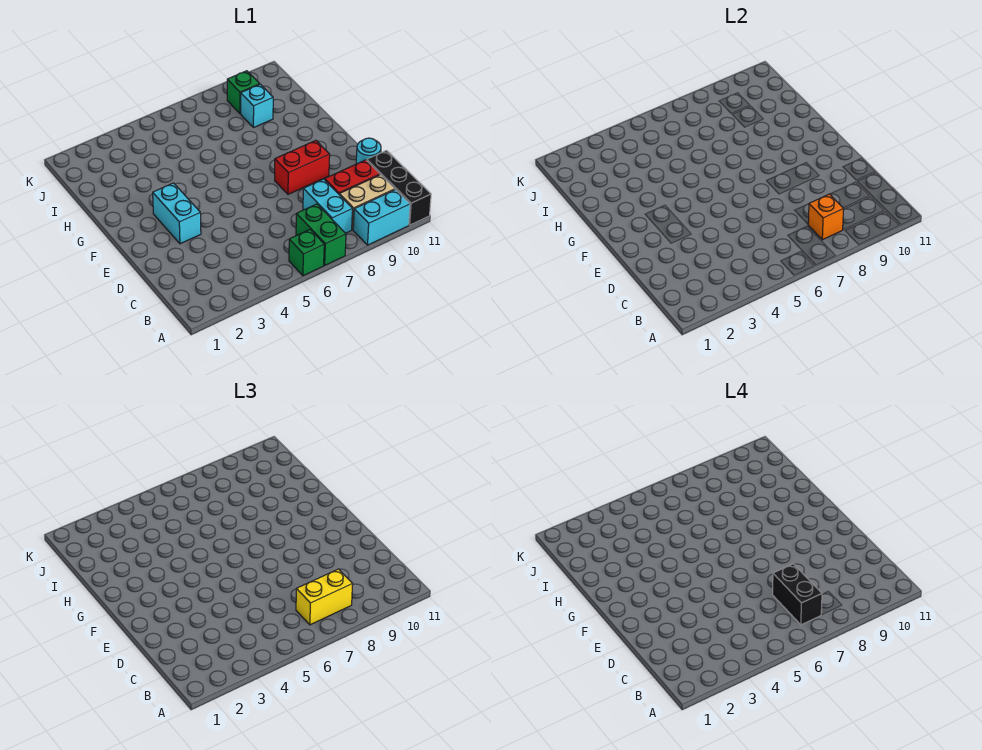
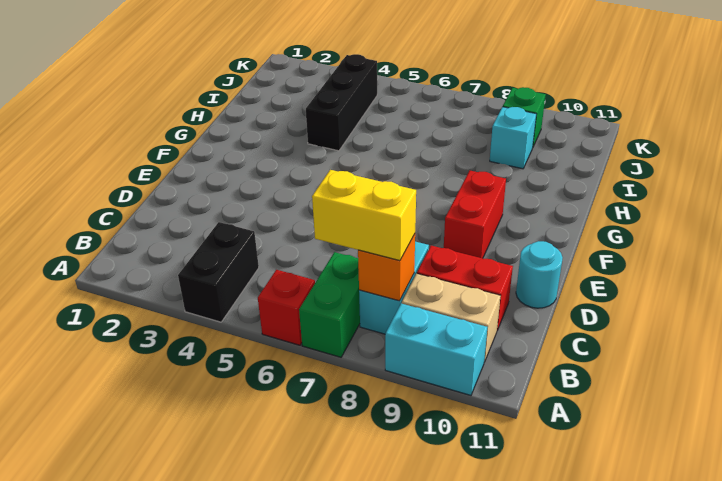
green 1x1 brick [289,230,324,276] -> red 1x1 brick [258,270,315,345]
black 1x3 brick [367,151,431,225] -> black 1x3 brick moved to [306,54,377,151]
black 1x2 brick [773,564,822,625] -> black 1x2 brick moved to [178,222,259,322]
cyan 1x2 brick [153,183,201,244] -> none
red 1x2 brick [275,140,330,194] -> red 1x2 brick turned to [444,171,506,258]

